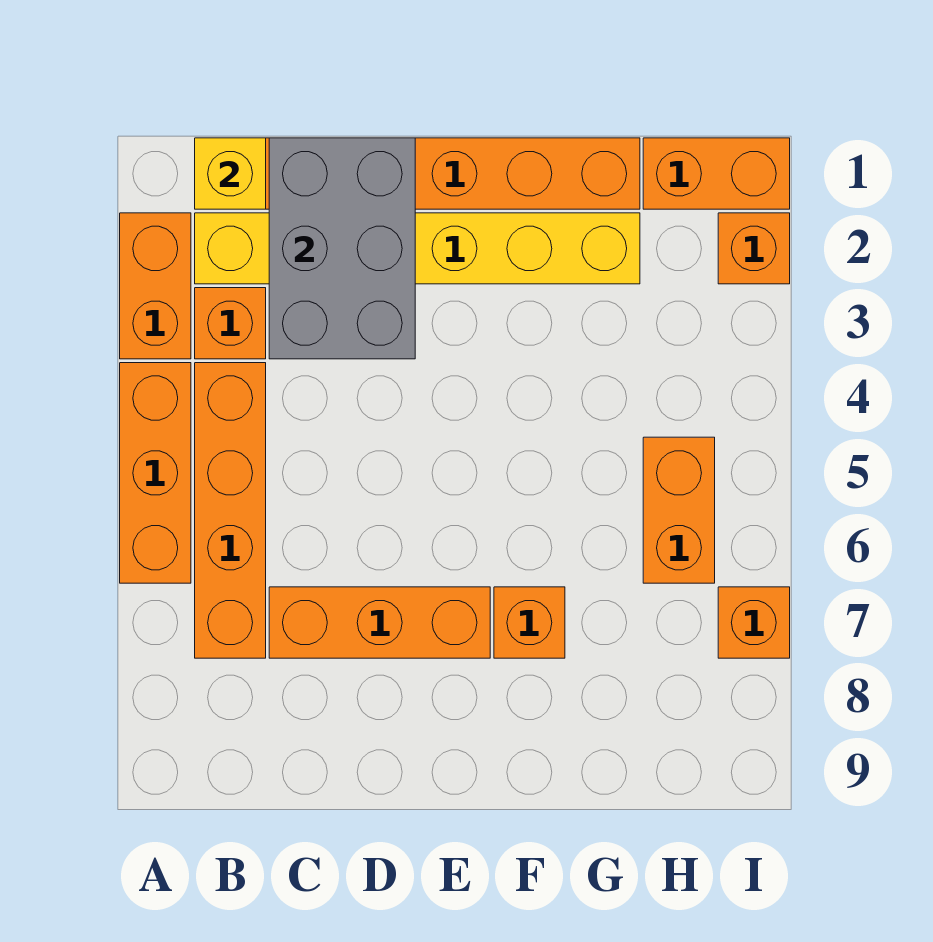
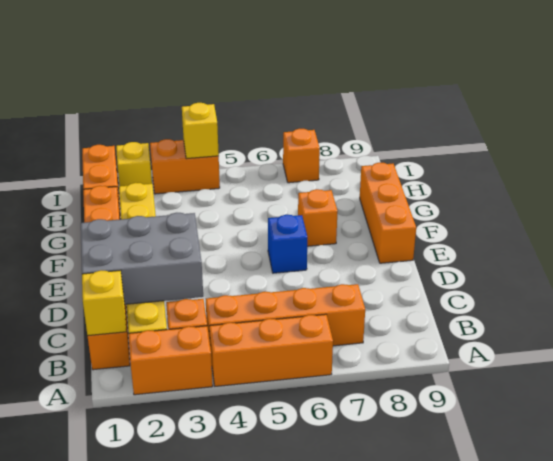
orange 1x3 brick [269,587,490,658] -> orange 1x3 brick moved to [360,162,416,263]
none -> blue 1x1 brick [268,215,307,273]
orange 1x2 brick [643,437,715,583] -> orange 1x2 brick moved to [150,139,220,194]
orange 1x1 brick [718,213,790,284] -> yellow 1x1 brick [116,142,152,186]
none -> yellow 1x1 brick [182,103,219,159]

